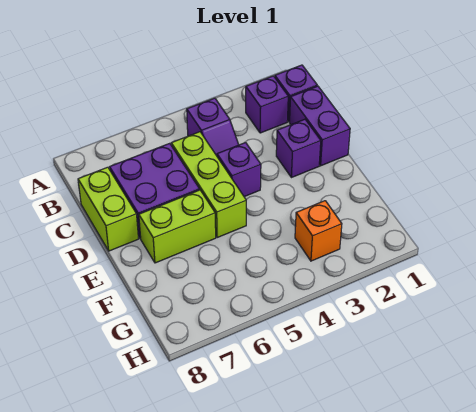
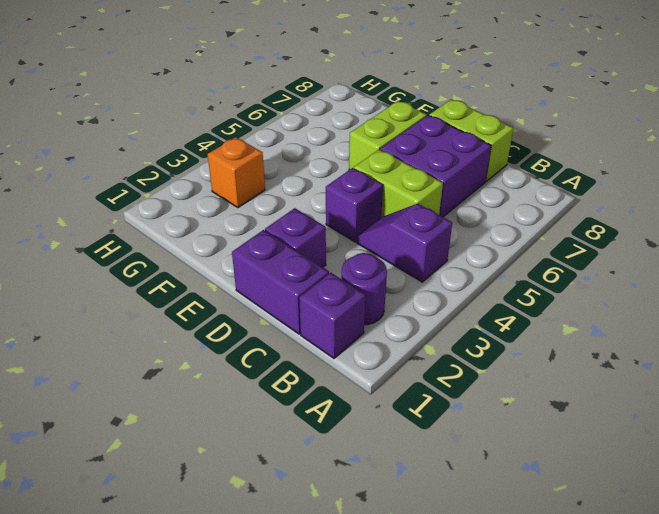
purple 1x1 brick [246,76,288,133] -> purple 1x1 round brick [342,253,387,325]
lime 1x3 brick [171,132,246,238] -> lime 1x2 brick [354,150,443,218]

